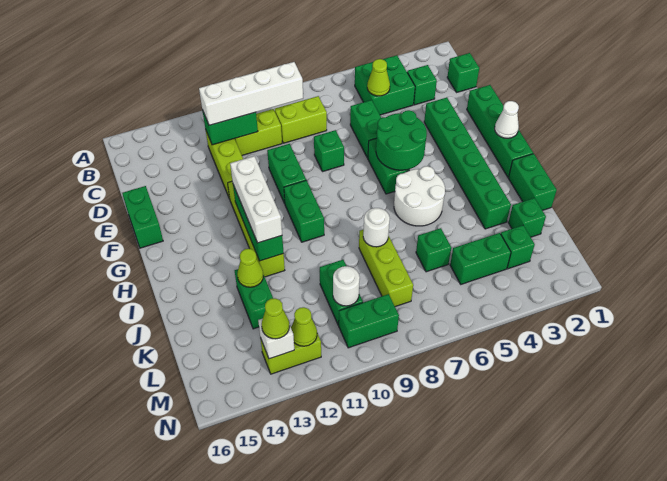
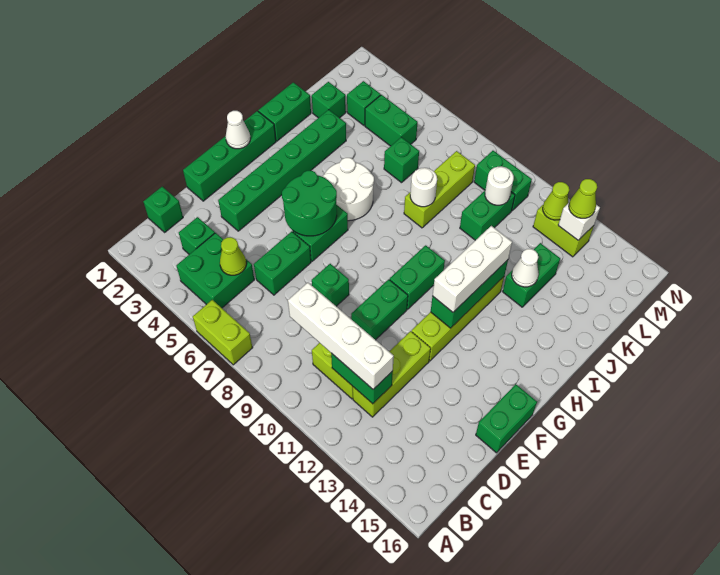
lime 1x2 brick [275,96,327,143] -> lime 1x2 brick moved to [193,300,252,365]
lime 1x1 cone [237,249,263,287] -> white 1x1 cone [512,249,539,287]

